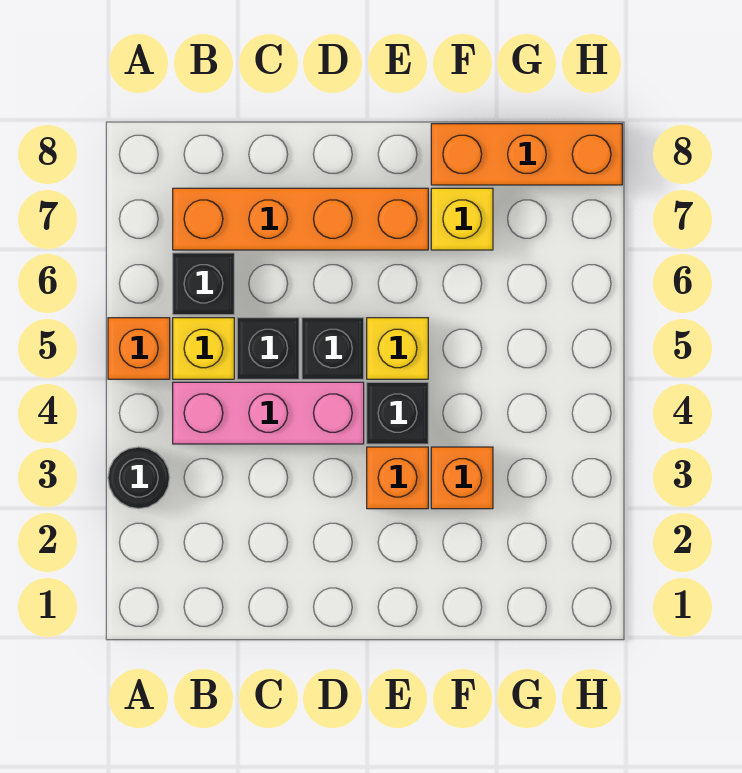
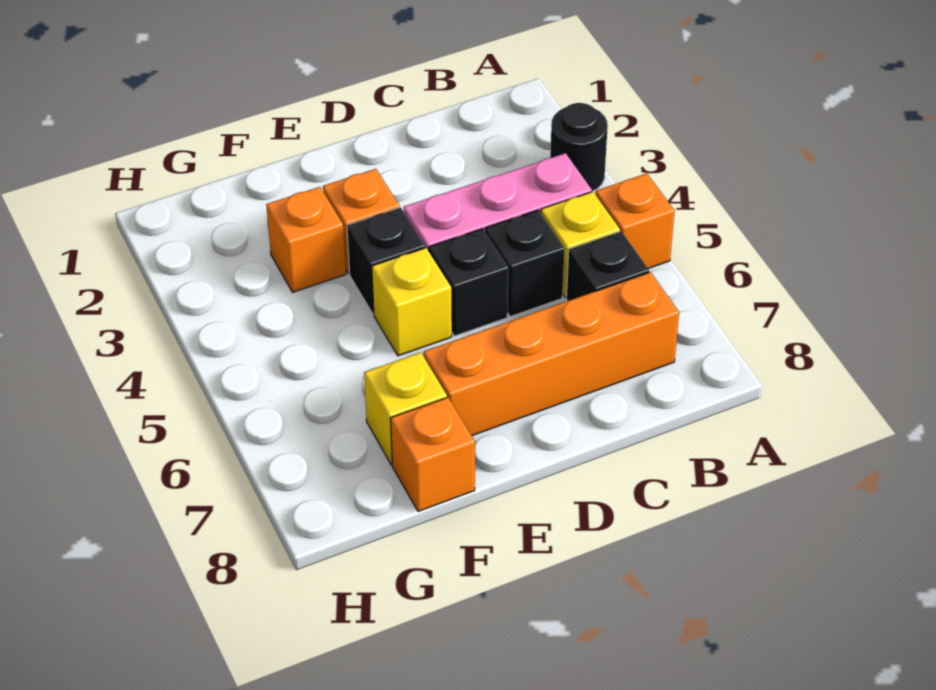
orange 1x3 brick [431,124,622,185] -> orange 1x1 brick [391,397,475,511]

